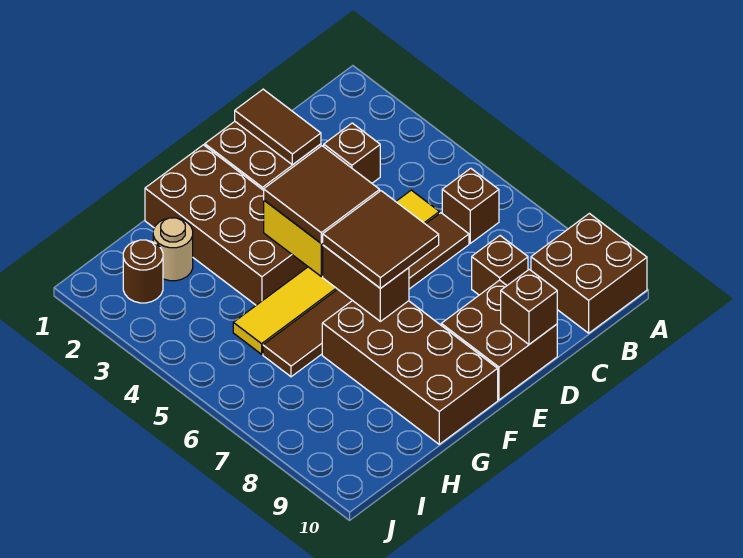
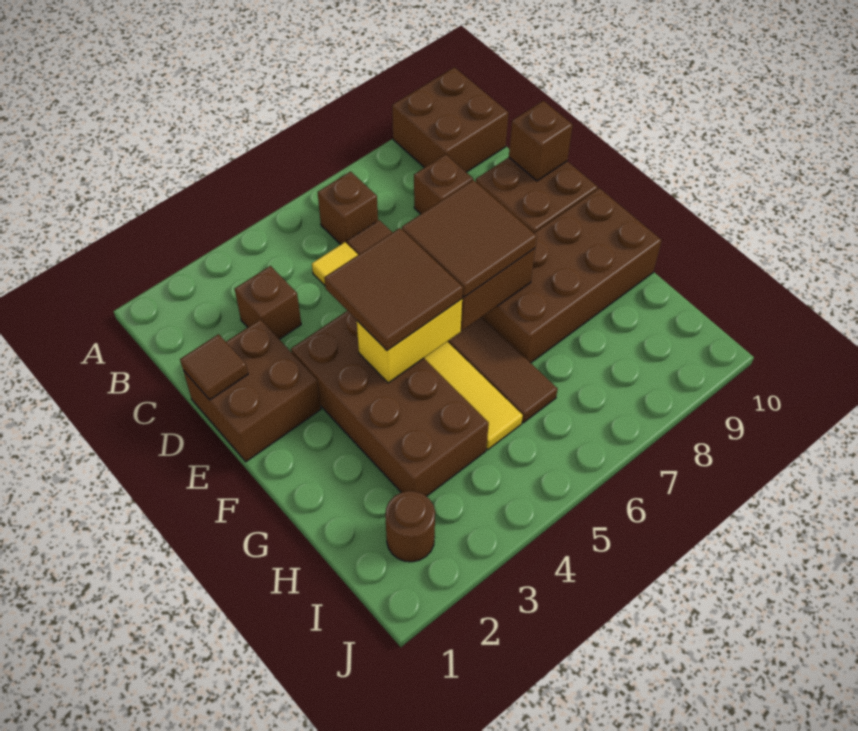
brown 1x2 tile [235,89,321,165] -> brown 1x1 tile [180,334,248,400]
brown 2x4 brick [145,145,308,305] -> brown 2x4 brick turned to [291,311,489,496]
tan 1x1 round brick [153,218,193,281] -> none

